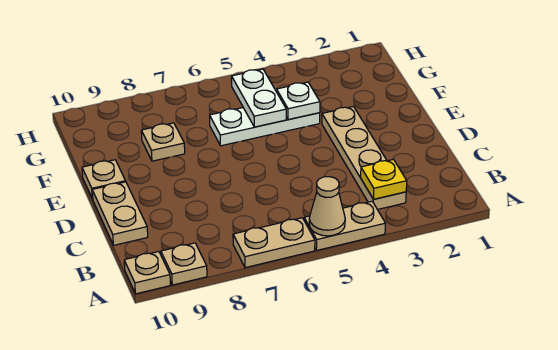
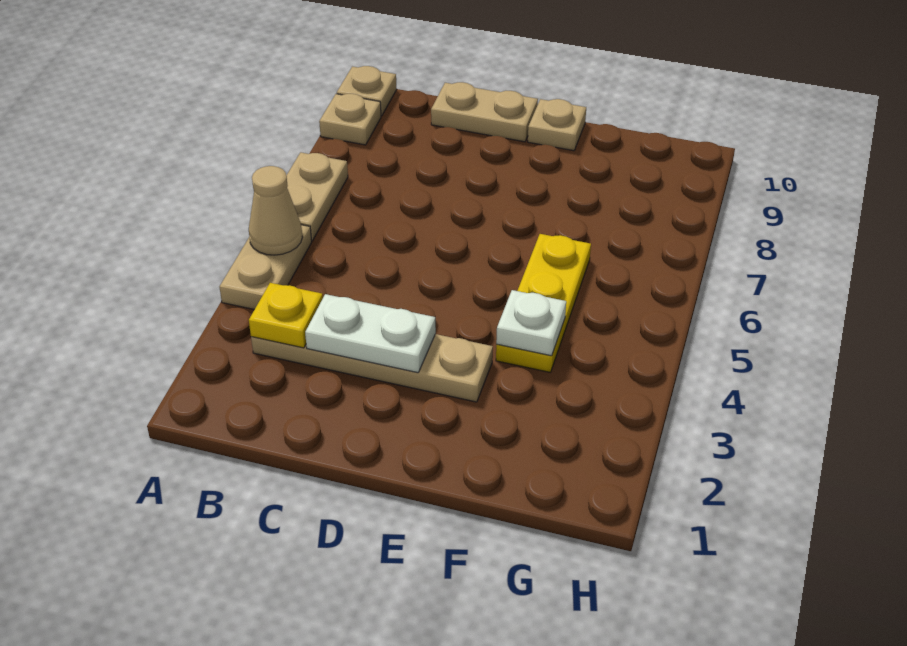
white 1x3 plate [210,108,320,146] -> yellow 1x3 plate [496,234,591,372]
white 1x2 plate [231,69,286,127] -> white 1x2 plate moved to [305,294,436,373]
tan 1x1 plate [141,123,185,161] -> none

